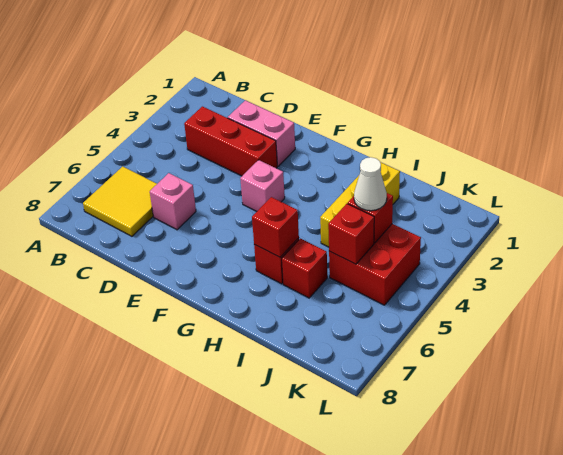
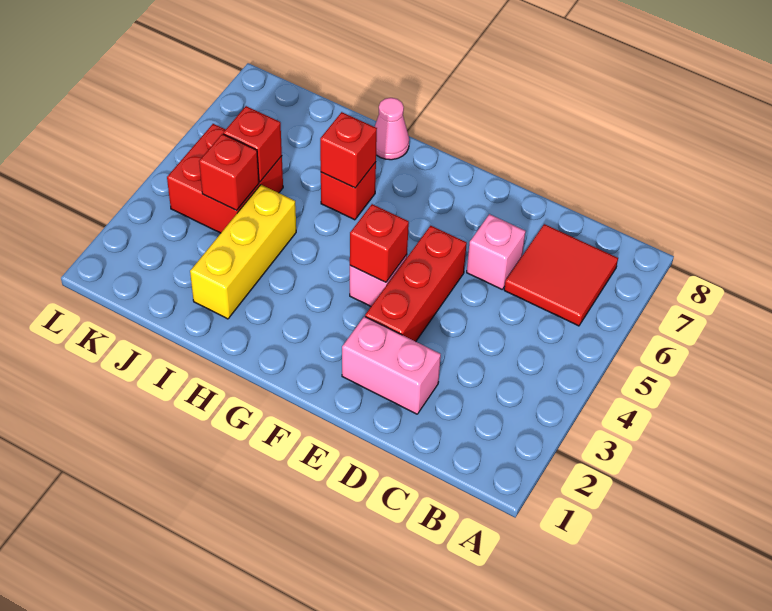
yellow 2x2 tile [83,166,157,236] -> red 2x2 tile [504,224,618,326]
red 1x3 brick [184,106,277,176] -> red 1x3 brick turned to [365,226,467,342]
none -> pink 1x1 cone [375,98,409,160]
red 1x1 brick [282,238,327,298] -> red 1x1 brick moved to [350,204,409,282]
white 1x1 cone [354,157,387,211] -> none

